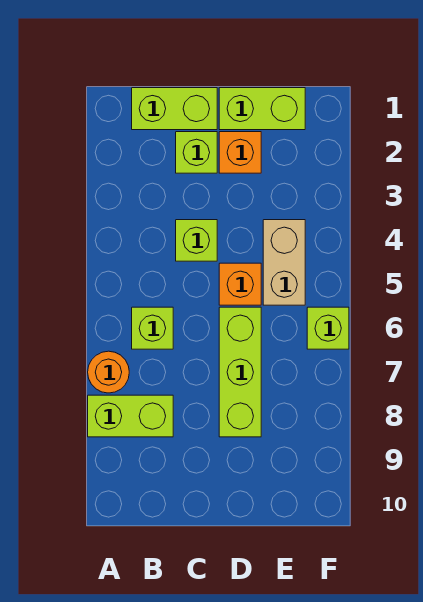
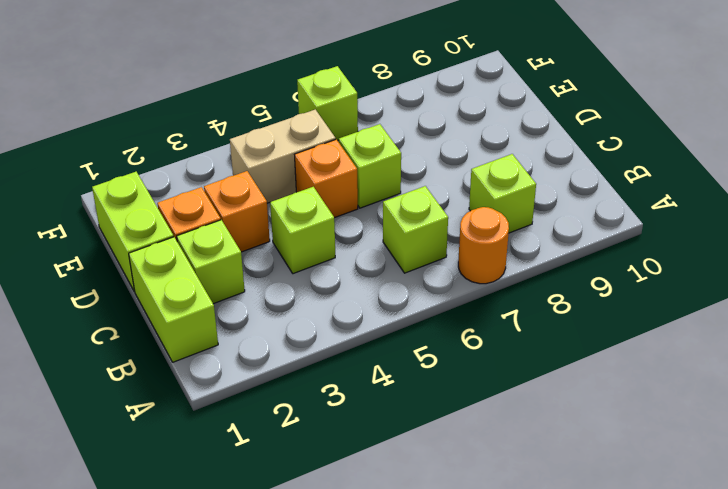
lime 1x2 brick [88,395,173,437] -> lime 1x1 brick [469,154,536,233]
none -> orange 1x1 brick [204,171,270,252]
lime 1x3 brick [219,307,261,437] -> lime 1x1 brick [339,124,401,208]

